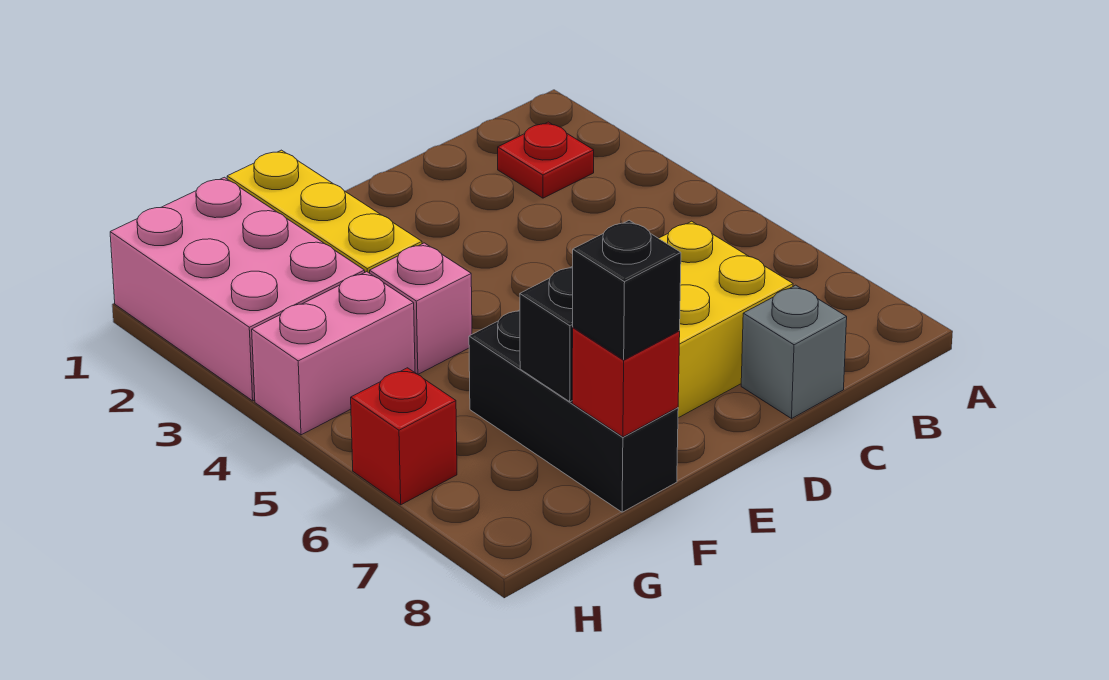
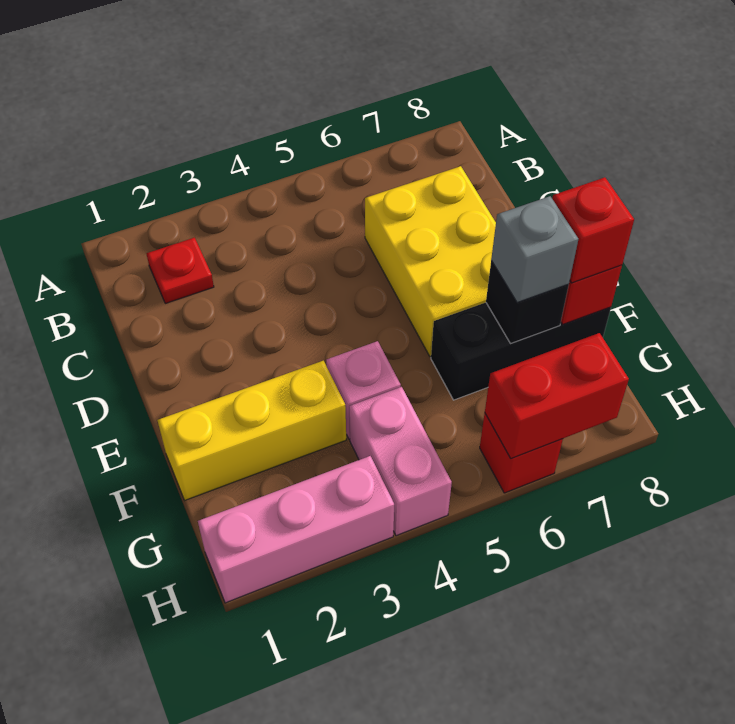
grey 1x1 brick [741,285,847,418] -> grey 1x1 brick moved to [491,196,578,303]
black 1x1 brick [573,220,681,360] -> red 1x1 brick [552,177,634,283]
pink 2x3 brick [110,177,365,401] -> pink 1x3 brick [198,456,394,603]
none -> red 1x2 brick [485,333,629,459]

